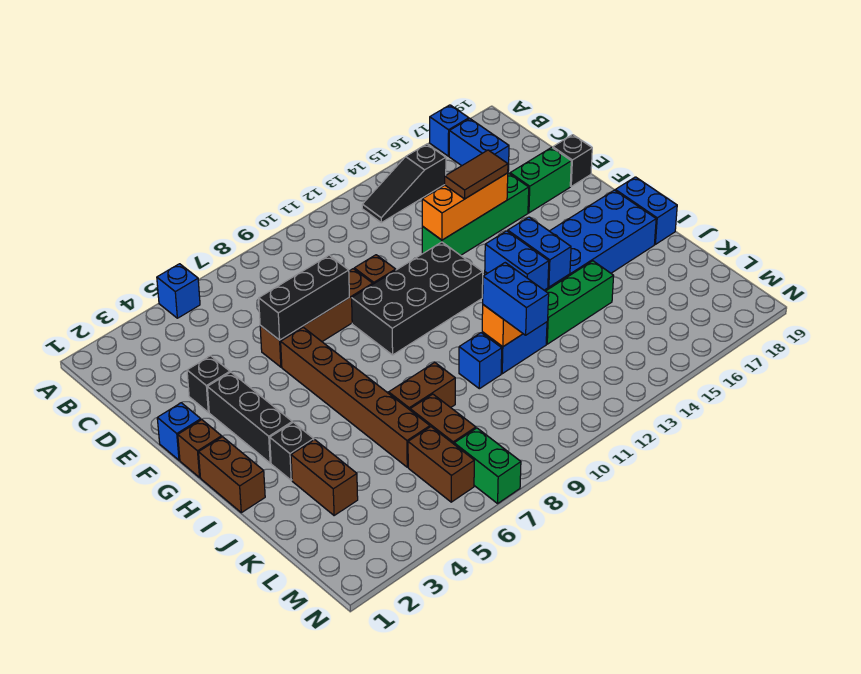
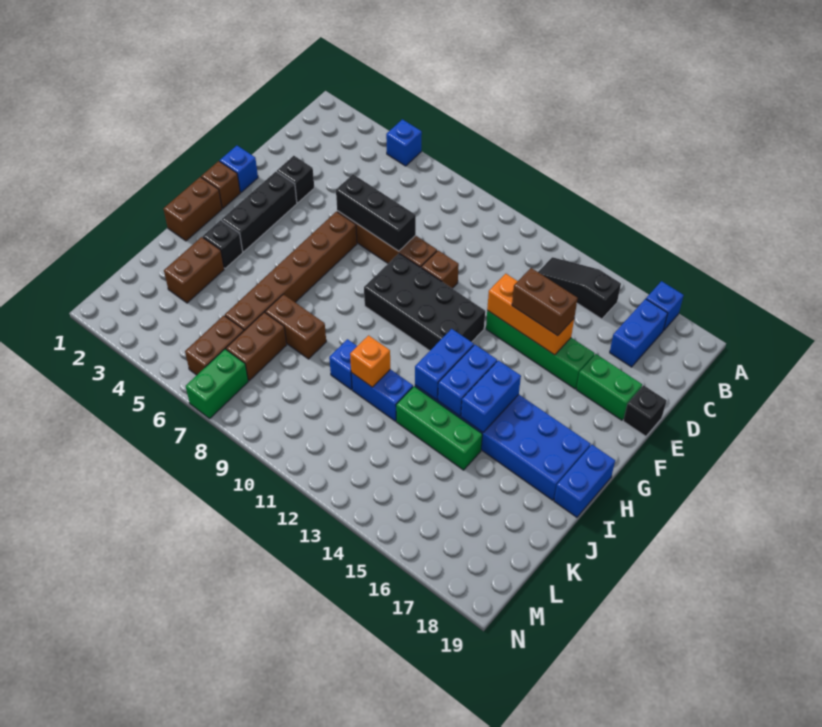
brown 1x2 tile [445,150,508,199] -> brown 1x2 brick [512,268,578,336]
blue 1x2 brick [483,263,549,335] -> blue 1x2 brick moved to [461,360,521,432]

